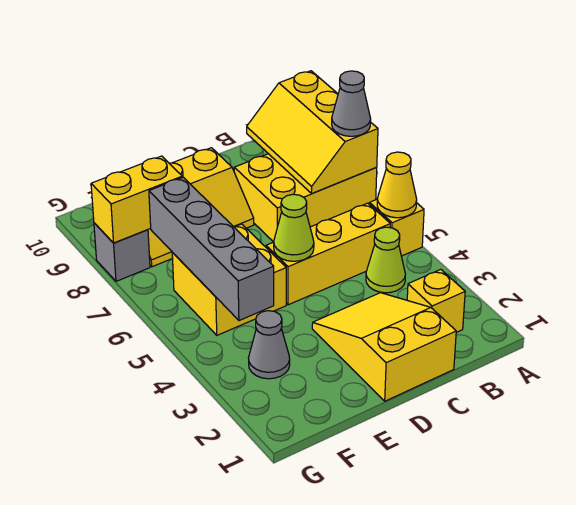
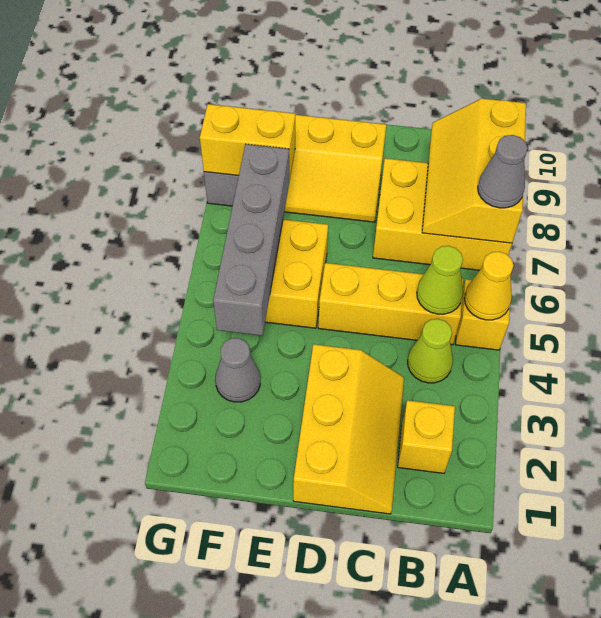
yellow 2x3 slope [312,293,456,401] -> yellow 2x3 slope turned to [293,344,404,514]
lime 1x1 cone [274,194,314,261] -> lime 1x1 cone moved to [417,246,463,314]

